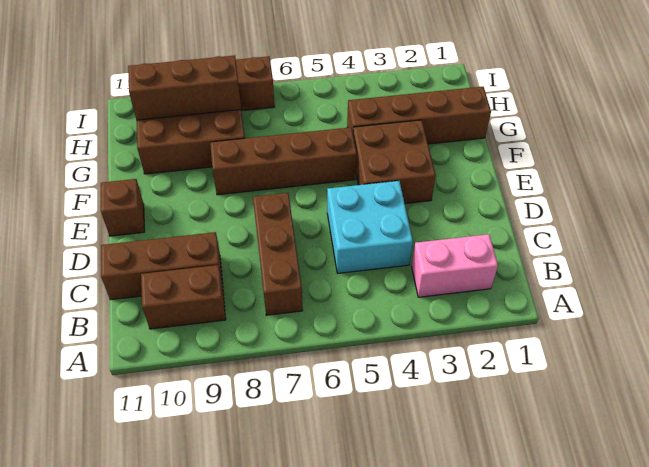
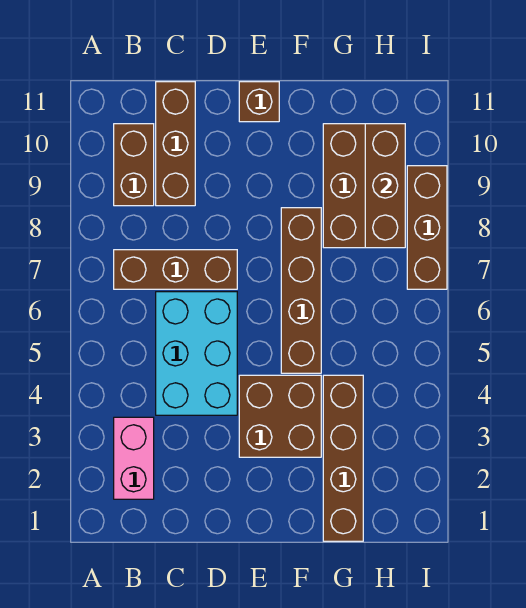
cyan 2x2 brick [327,181,413,273] -> cyan 2x3 brick [156,292,237,415]

